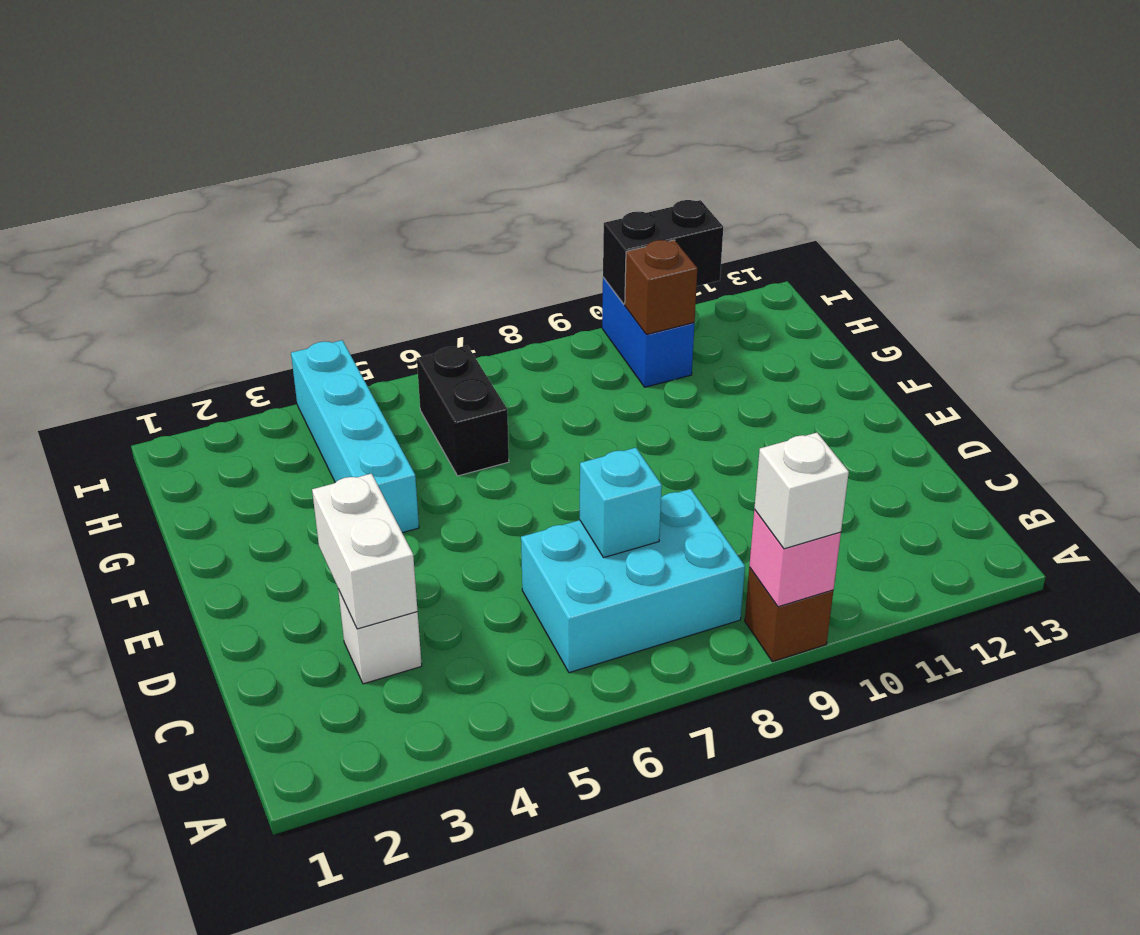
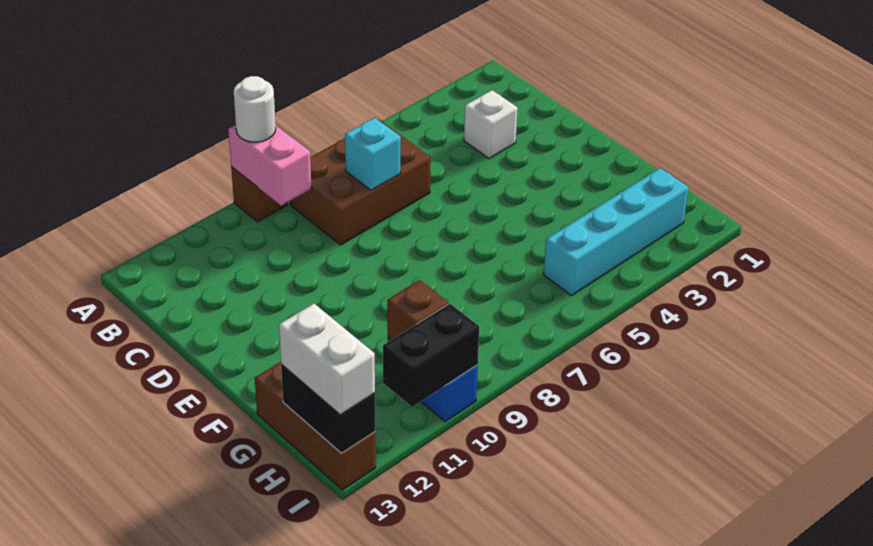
pink 1x1 brick [749,510,841,607] -> pink 1x2 brick [228,125,312,206]
white 1x1 brick [754,433,849,549] -> white 1x1 round brick [234,76,276,142]
cyan 2x3 brick [521,489,745,673] -> brown 2x3 brick [290,120,431,245]
white 1x2 brick [312,474,418,629] -> white 1x2 brick moved to [279,304,375,415]
cyan 1x4 brick [291,340,419,533] -> cyan 1x4 brick turned to [544,168,689,296]
black 1x2 brick [417,345,509,476] -> black 1x2 brick moved to [281,365,375,453]
none -> brown 1x3 brick [255,362,376,490]

